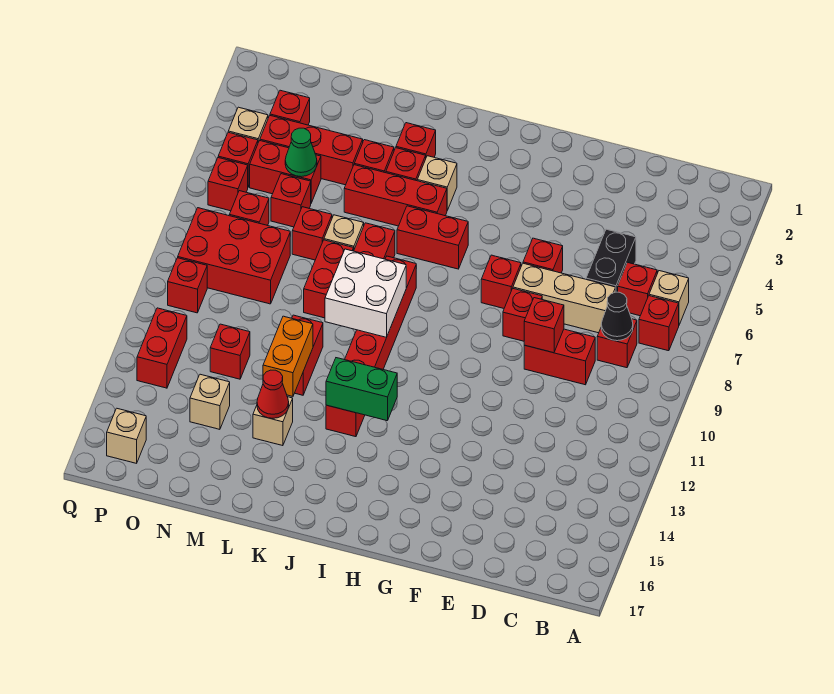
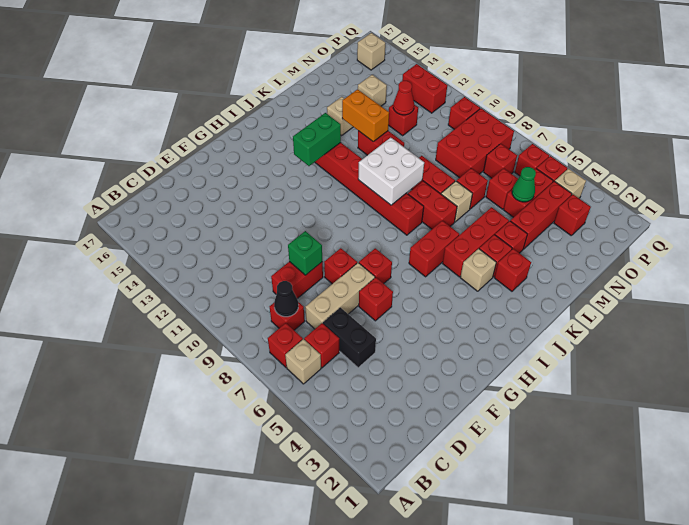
red 1x1 brick [524,298,564,353] -> green 1x1 brick [288,231,322,275]
red 1x1 cone [257,370,289,418] -> red 1x1 cone moved to [393,81,414,115]

